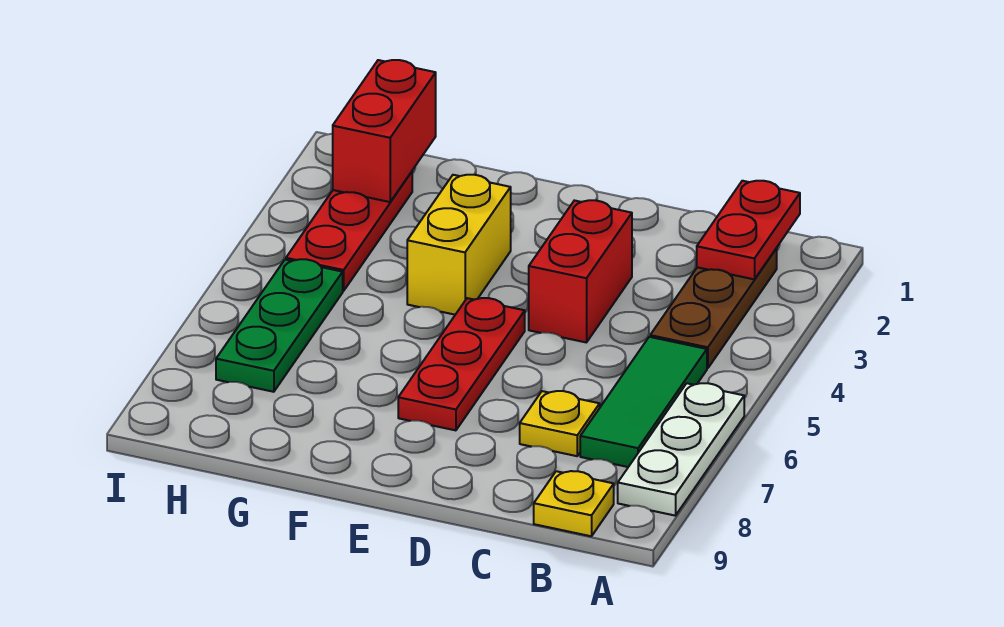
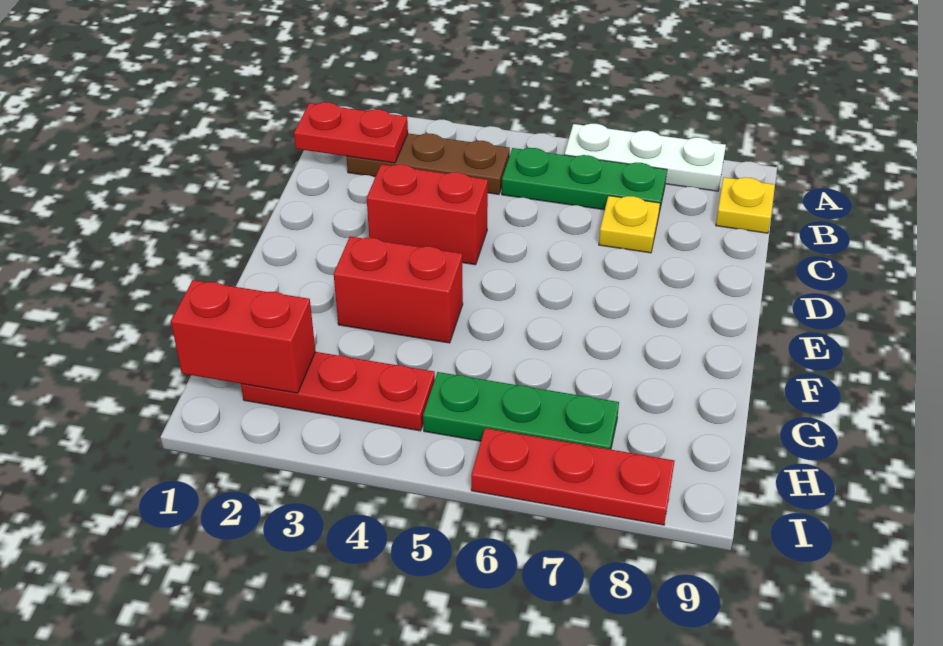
green 1x3 tile [580,337,707,467] -> green 1x3 plate [502,148,667,213]
red 1x3 plate [398,298,525,430] -> red 1x3 plate moved to [471,428,675,525]
yellow 1x2 brick [407,175,511,315] -> red 1x2 brick [334,237,463,343]

